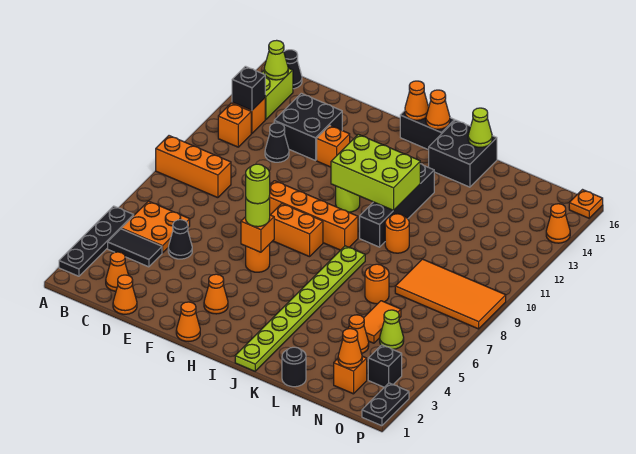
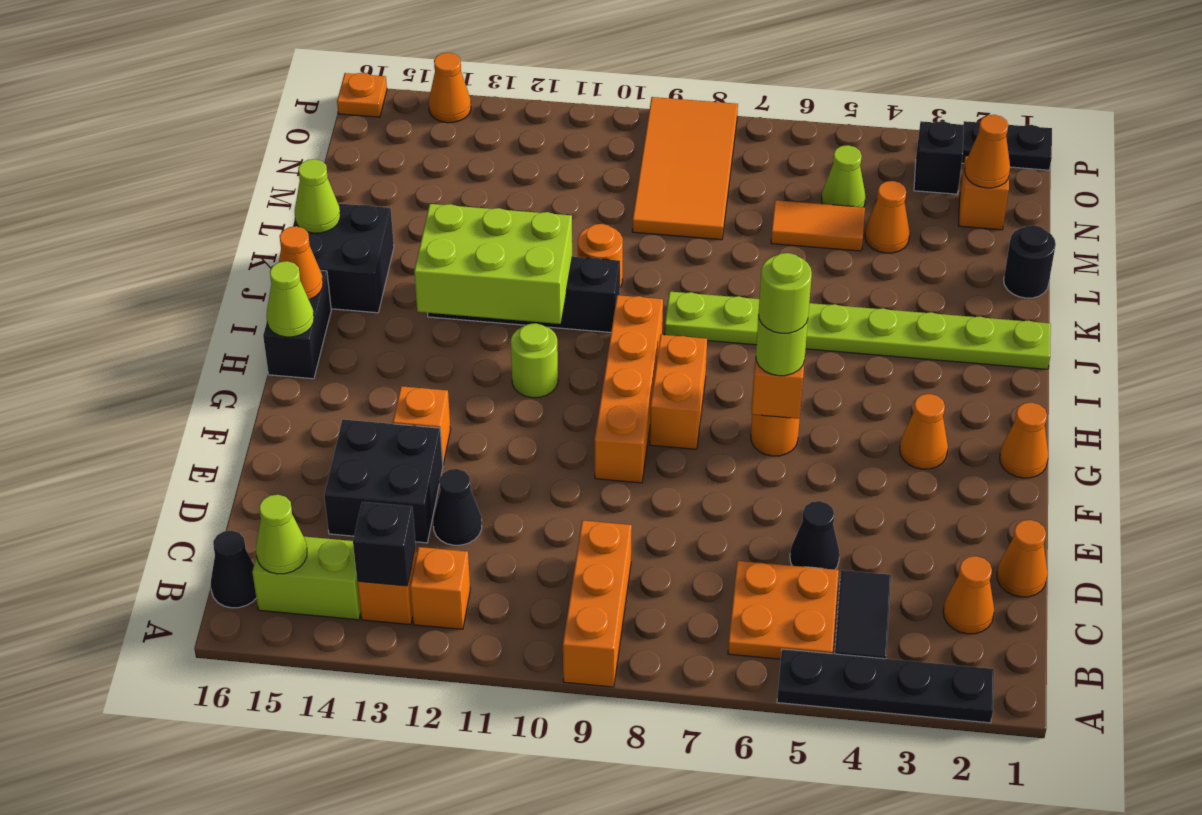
lime 2x3 brick [331,134,420,211] -> lime 2x3 brick turned to [414,204,572,324]
orange 1x1 cone [405,81,429,120] -> lime 1x1 cone [267,261,314,337]
orange 1x1 round brick [365,264,389,304] -> none

